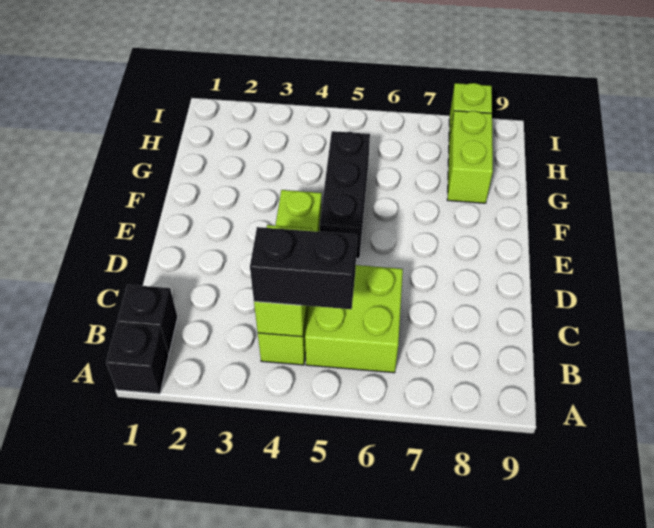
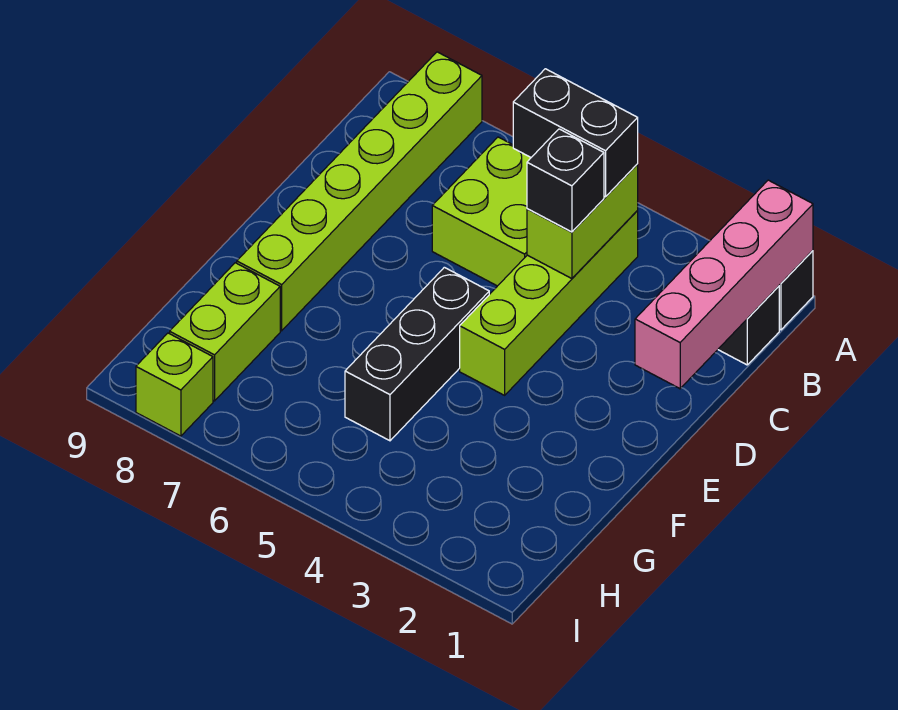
none -> pink 1x4 brick [635,180,813,389]
none -> lime 1x6 brick [237,52,482,331]
none -> black 1x1 brick [527,129,604,232]

